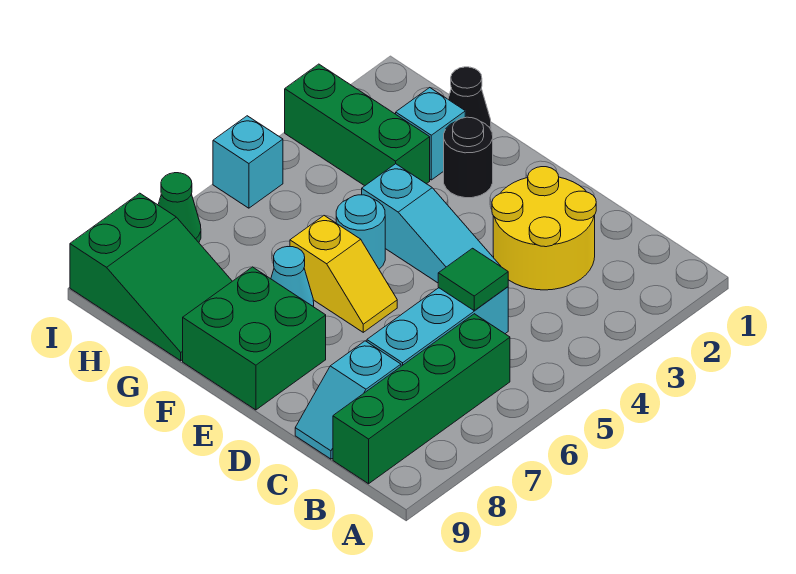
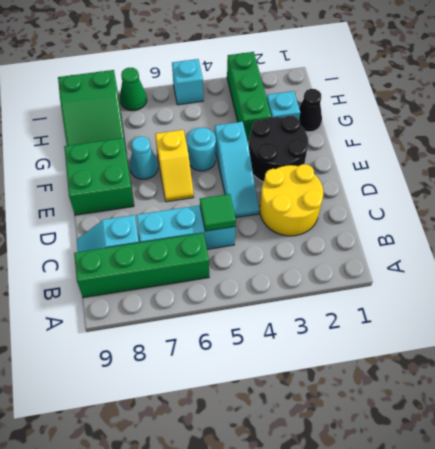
black 1x1 round brick [444,117,493,198] -> black 2x2 round brick [249,116,308,182]

